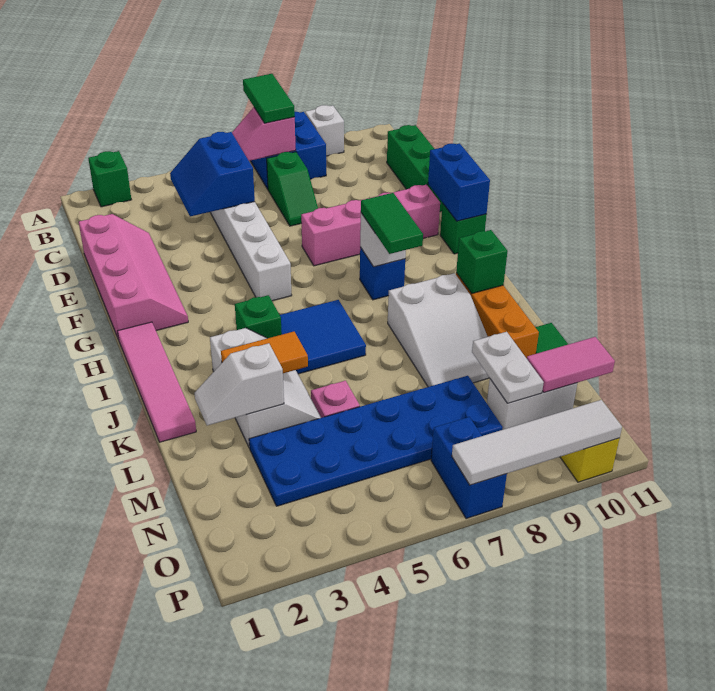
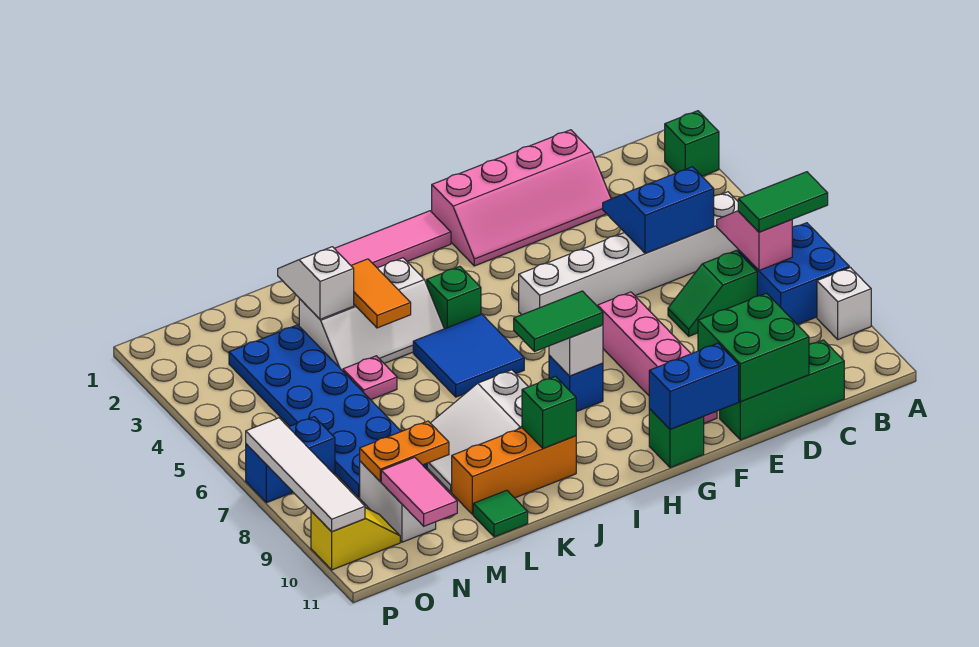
none -> green 2x2 brick [698,293,809,402]
white 1x2 plate [472,332,544,403] -> orange 1x2 plate [360,421,449,481]

